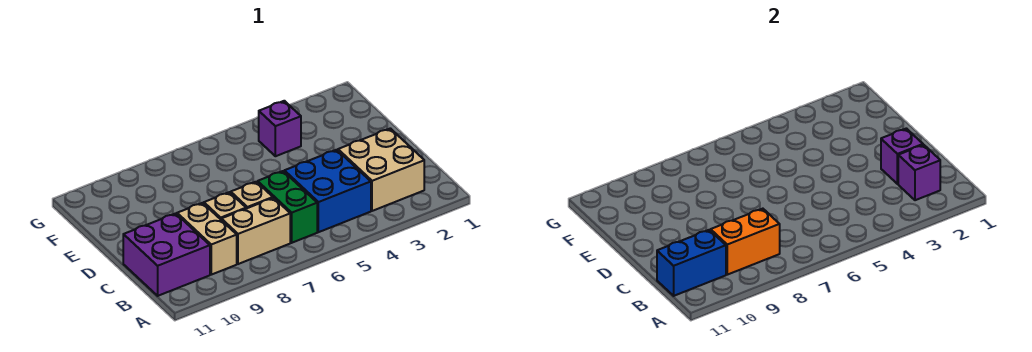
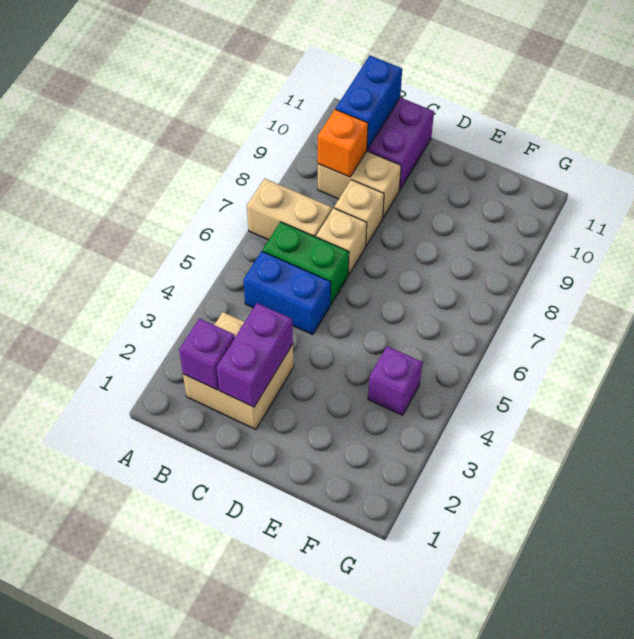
blue 2x2 brick [284,150,371,232] -> blue 1x2 brick [243,251,331,335]
tan 1x2 brick [221,198,290,264] -> tan 1x2 brick turned to [247,179,332,240]
orange 1x2 brick [711,209,780,275] -> orange 1x1 brick [318,109,368,177]
purple 1x1 brick [881,128,923,184] -> purple 1x2 brick [216,303,293,407]

